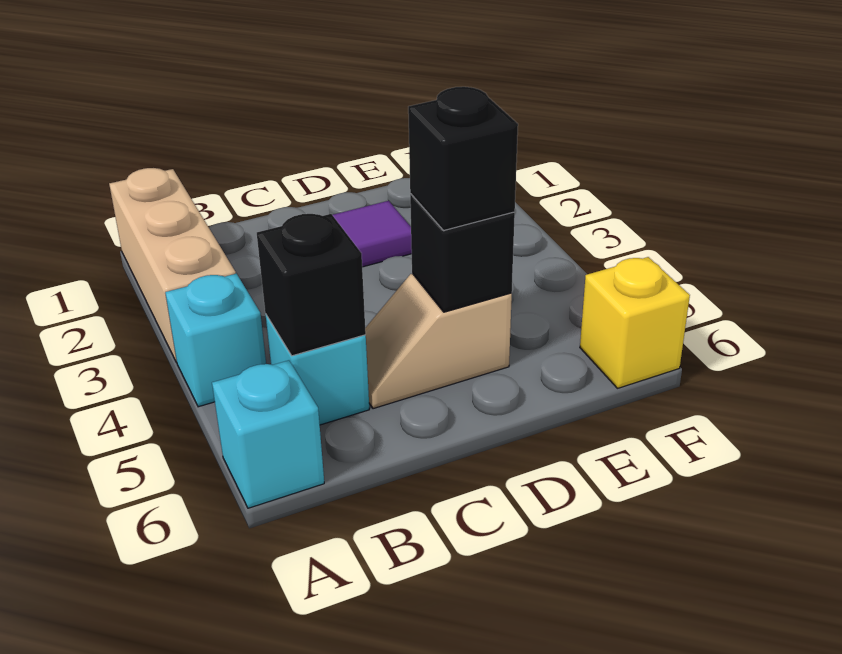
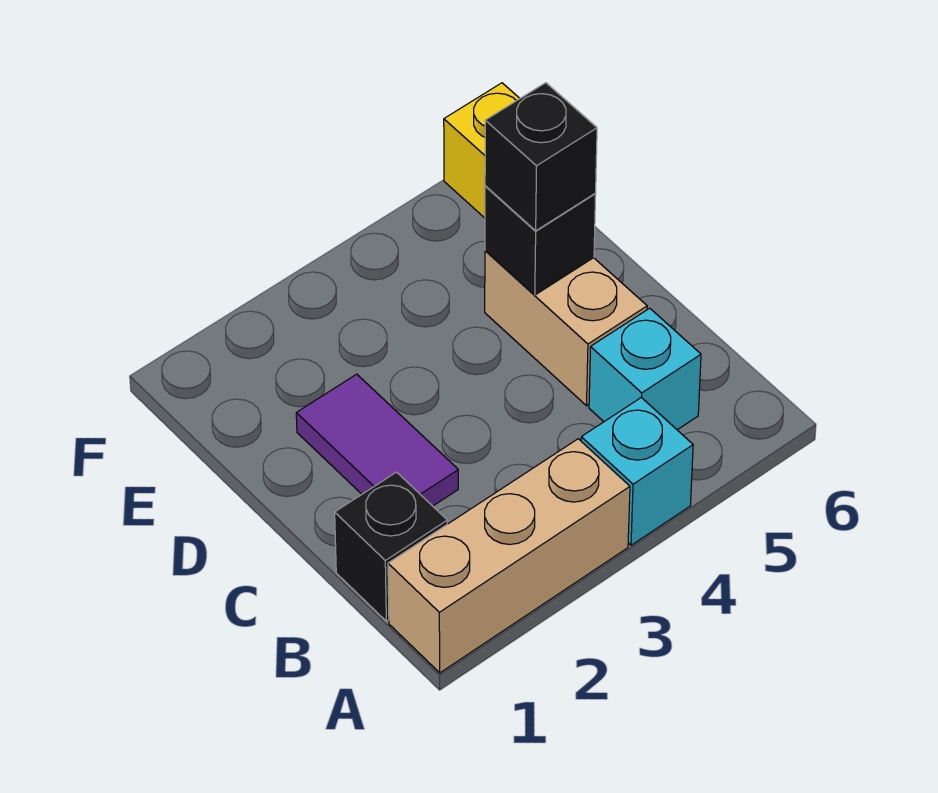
cyan 1x1 brick [212,360,324,508] -> none
black 1x1 brick [257,214,366,356] -> black 1x1 brick moved to [335,472,447,621]
tan 1x2 slope [365,274,512,409] -> tan 1x2 brick [485,250,647,406]

